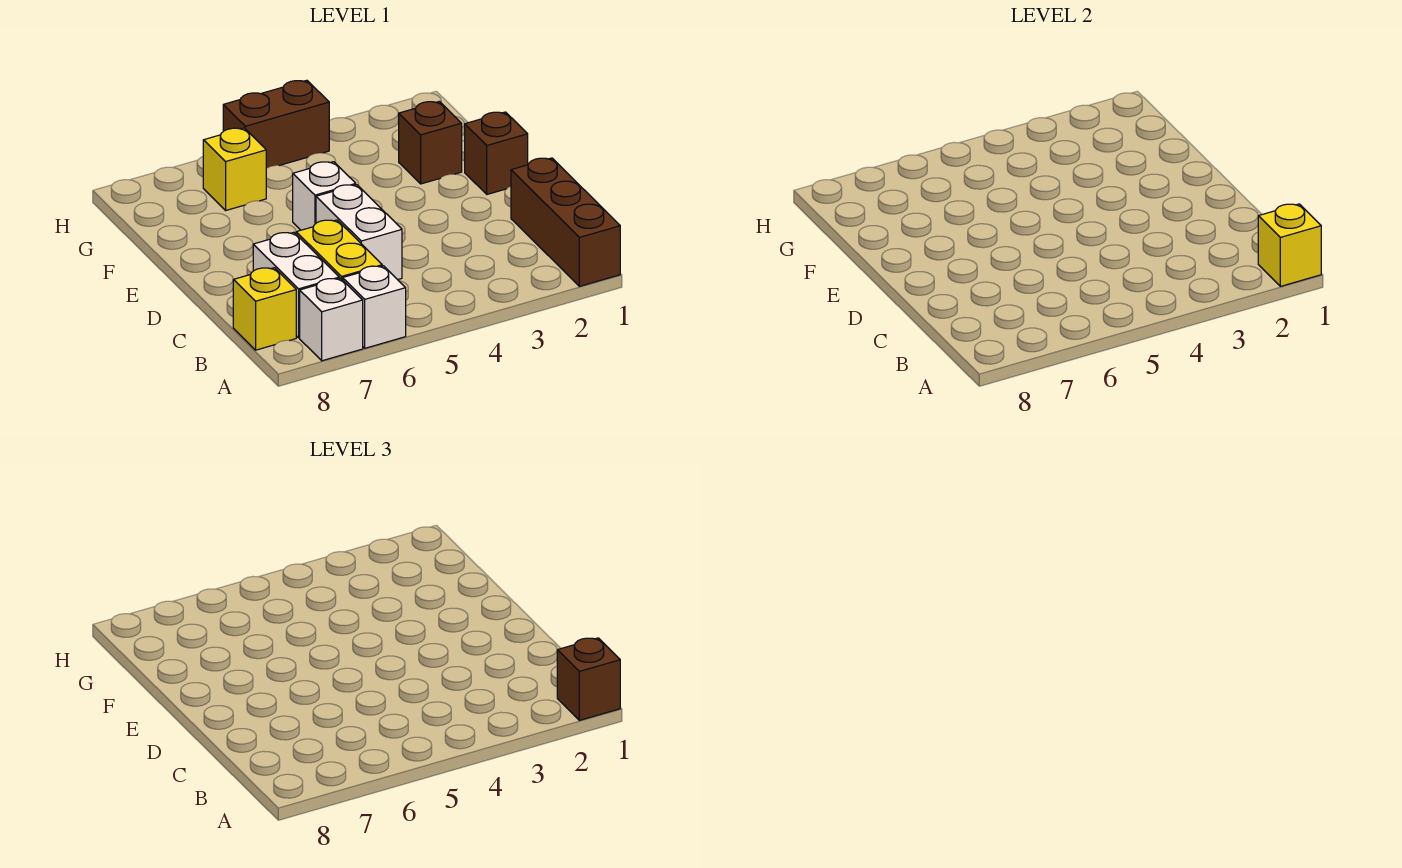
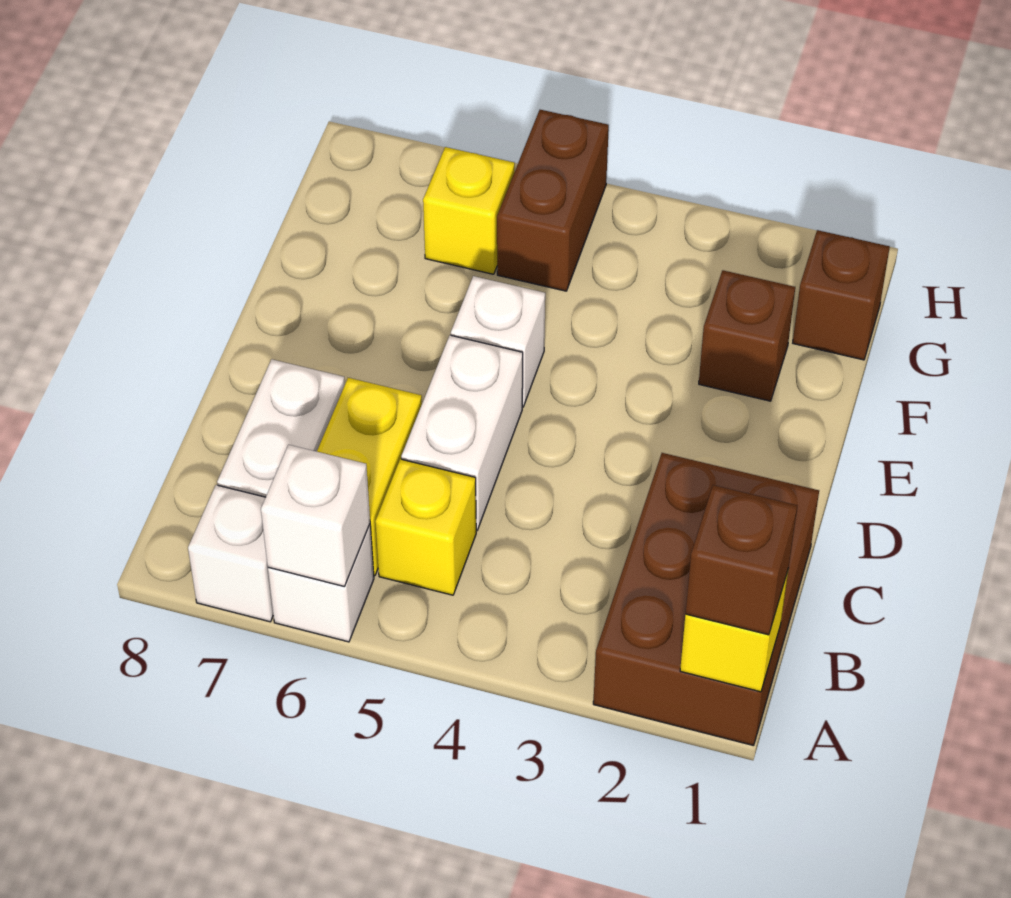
brown 1x3 brick [511,158,620,286] -> brown 2x3 brick [593,453,819,746]
none -> white 1x1 brick [261,445,370,587]
yellow 1x1 brick [233,268,296,350] -> yellow 1x1 brick moved to [375,459,476,595]
brown 1x1 brick [465,112,528,194] -> brown 1x1 brick moved to [793,230,890,360]
brown 1x2 brick [223,80,329,168] -> brown 1x2 brick turned to [497,110,609,291]

